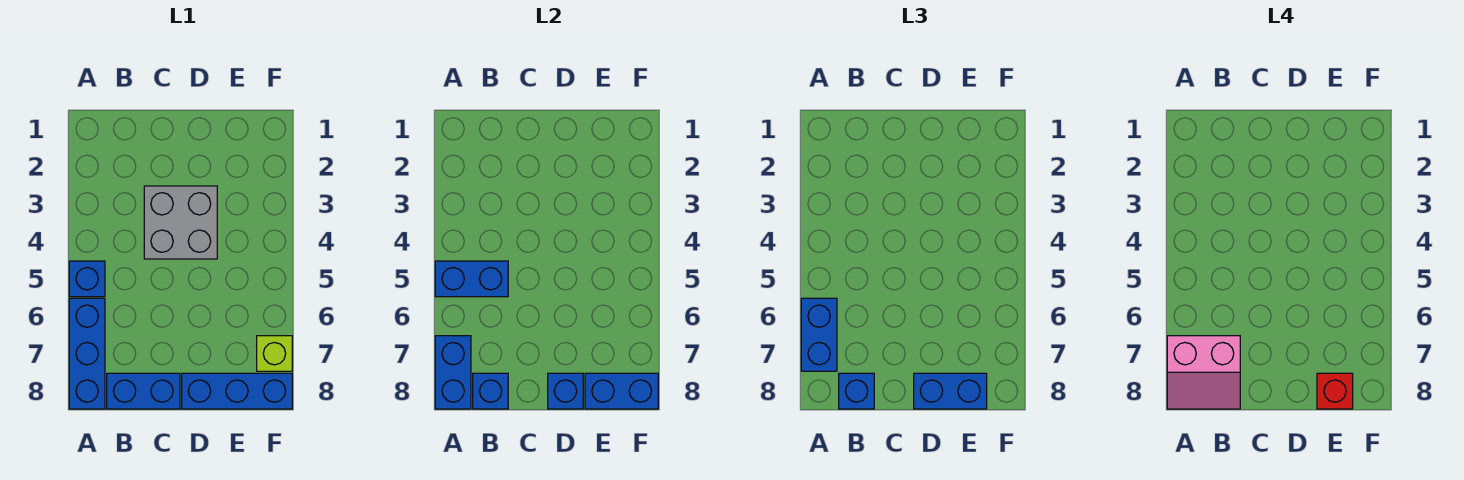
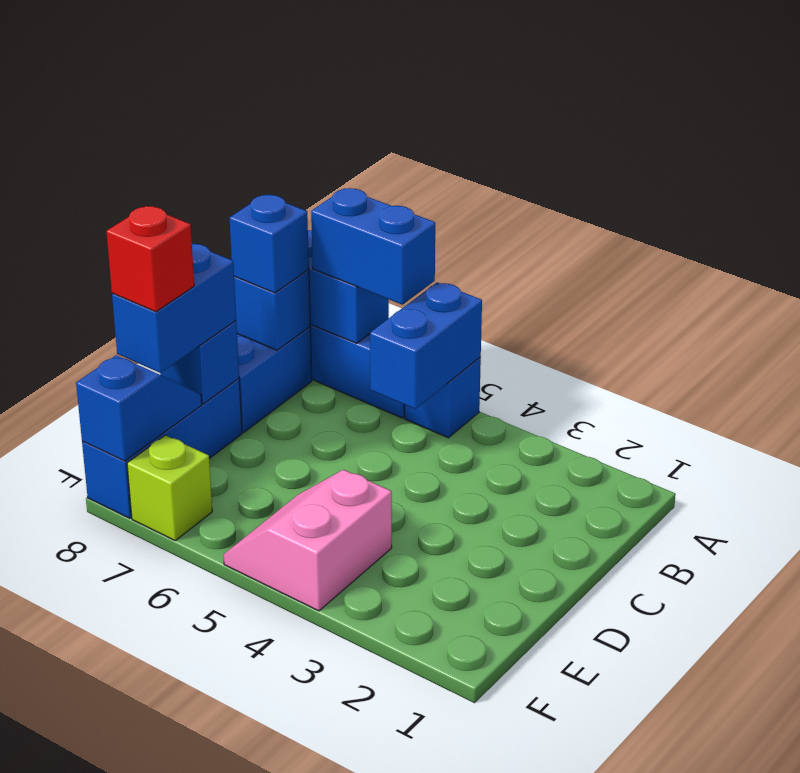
pink 2x2 slope [1167,336,1240,409] -> pink 2x2 slope moved to [224,470,392,611]
grey 2x2 brick [144,186,217,259] -> none
blue 1x2 brick [585,373,658,409] -> blue 1x2 slope [76,355,202,461]

